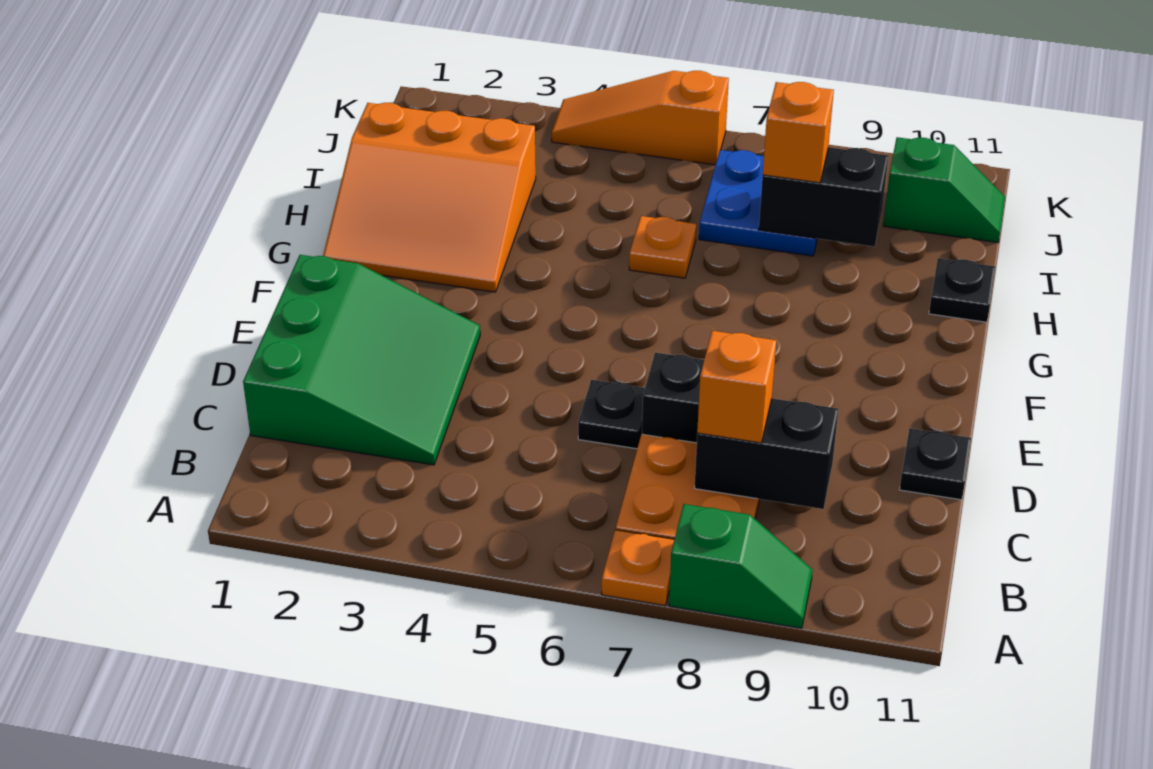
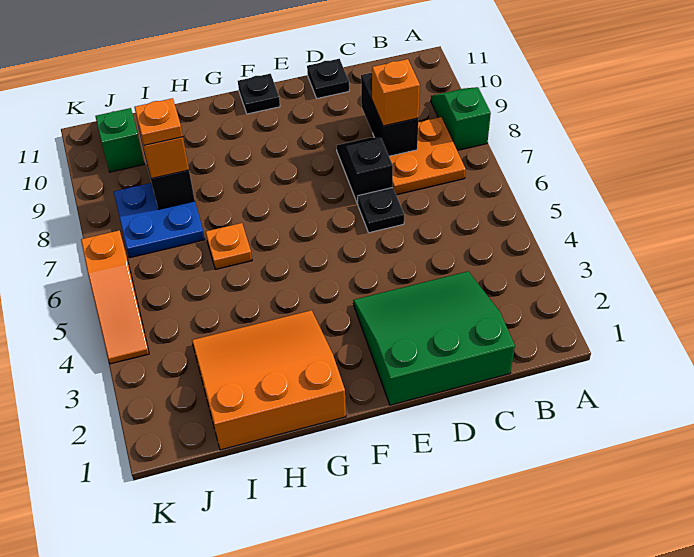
orange 1x1 plate [602,530,674,606] -> orange 1x1 plate moved to [134,98,183,145]
orange 3x3 slope [323,103,536,292] -> orange 3x3 slope turned to [192,310,346,450]
black 1x1 plate [929,258,995,322] -> black 1x1 plate moved to [238,74,280,114]

